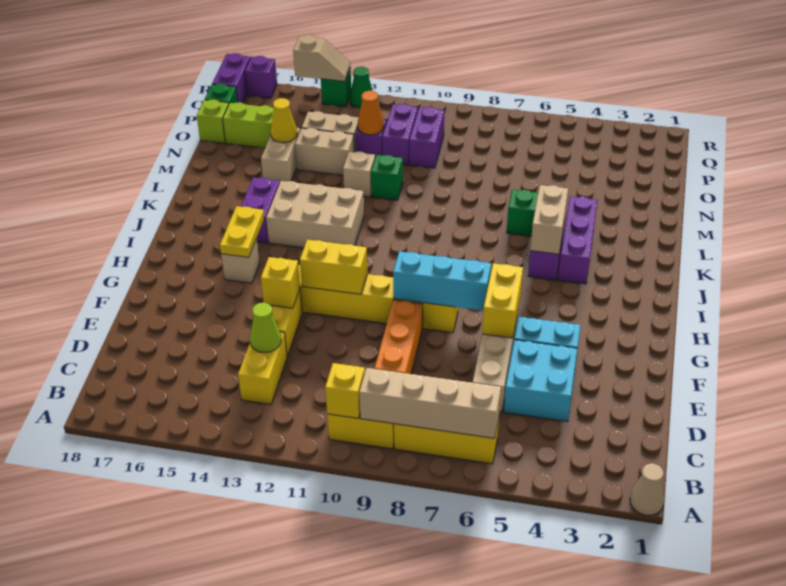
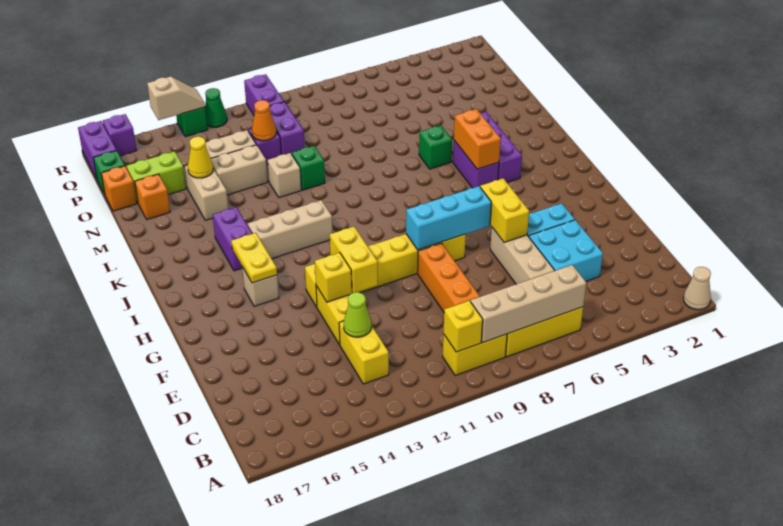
yellow 1x2 brick [300,240,368,294] -> yellow 1x2 brick turned to [330,227,378,293]
tan 1x2 brick [530,185,568,254] -> orange 1x2 brick [454,109,501,169]
tan 2x3 brick [266,181,364,248] -> tan 1x3 brick [248,200,332,259]
none -> orange 1x1 brick [135,174,170,219]
purple 1x2 brick [409,107,444,168] -> purple 1x2 brick moved to [244,74,284,115]
lime 1x1 brick [197,100,229,143] -> orange 1x1 brick [101,166,137,211]

